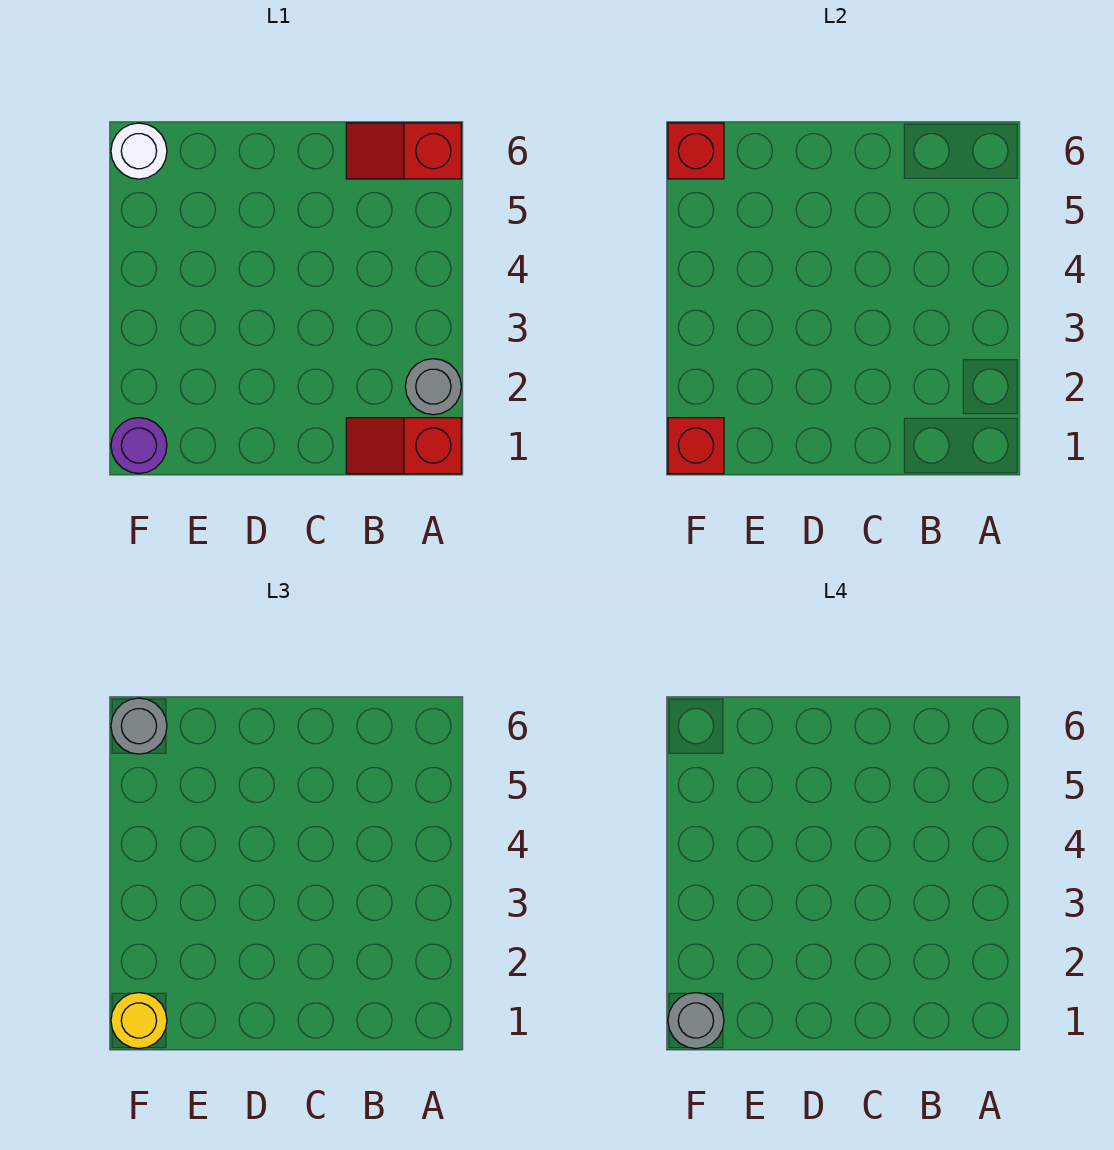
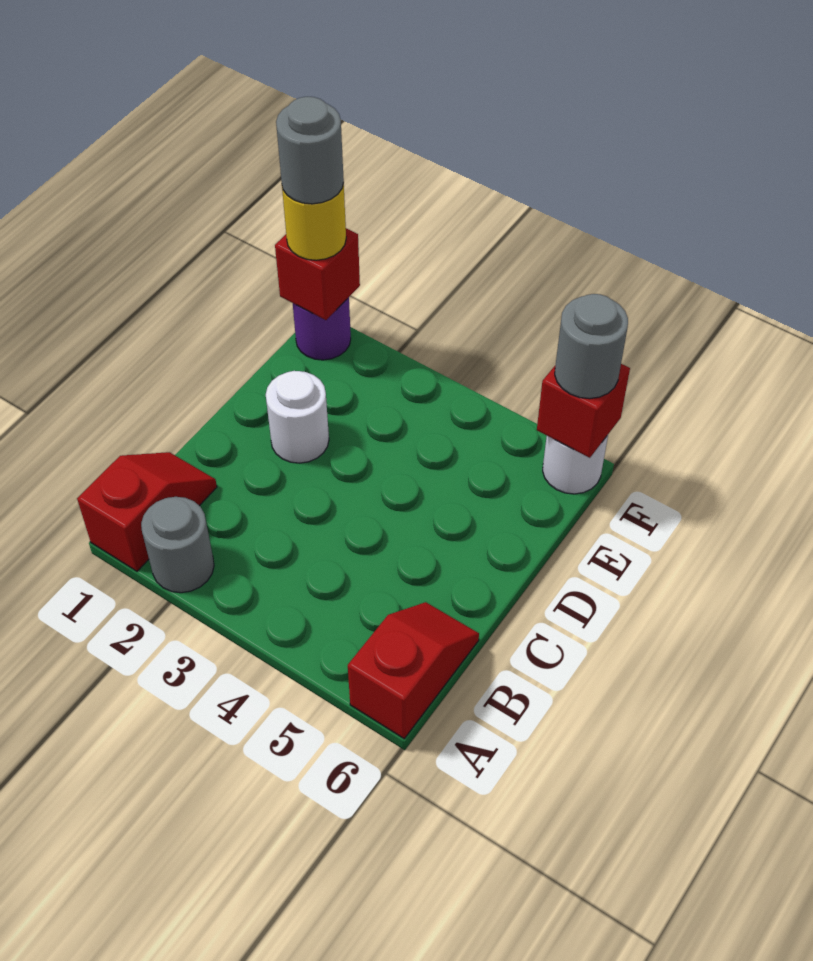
none -> white 1x1 round brick [266,371,329,463]

